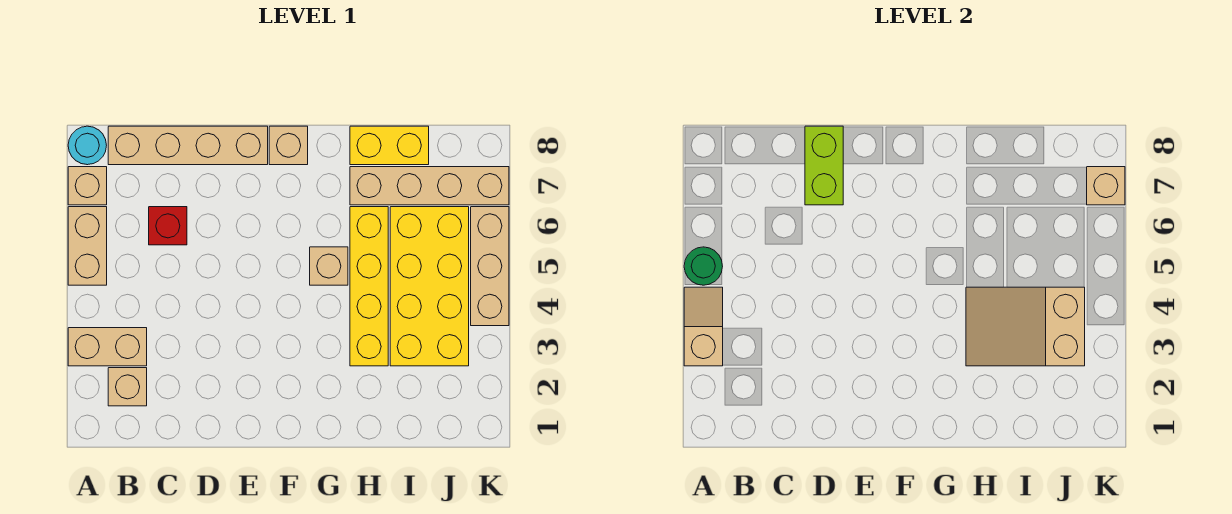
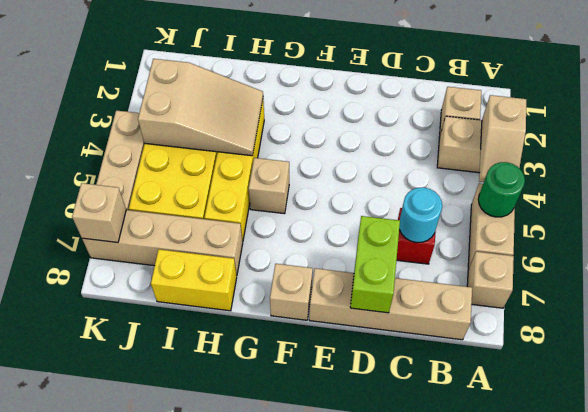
cyan 1x1 round brick [68,126,107,165] -> cyan 1x1 round brick moved to [399,187,442,243]

